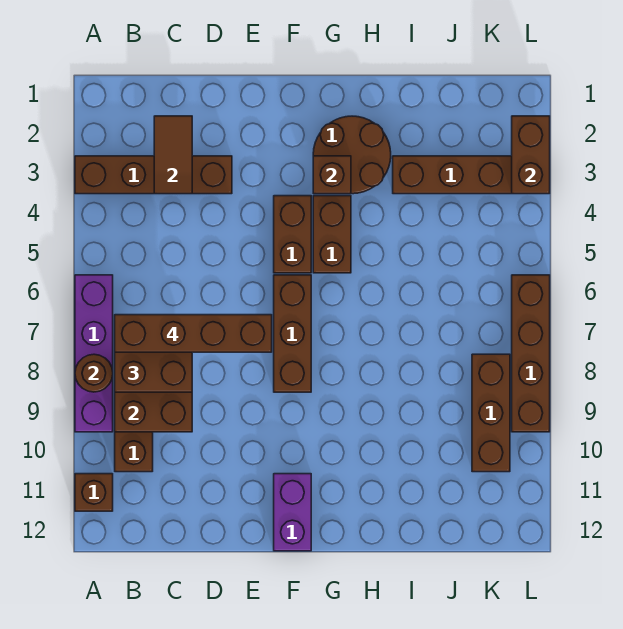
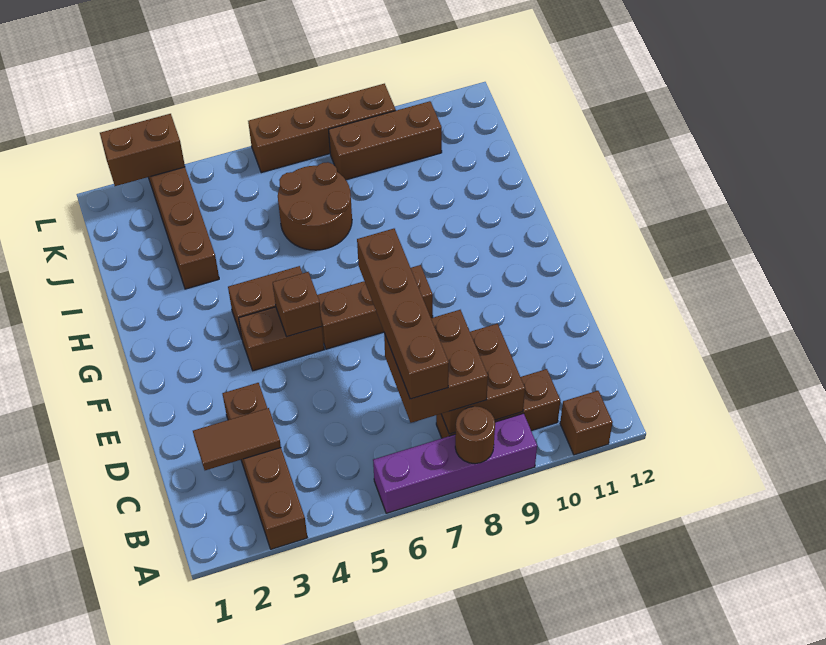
purple 1x2 brick [274,474,311,551] -> none
brown 2x2 round brick [313,116,391,194] -> brown 2x2 round brick moved to [278,162,352,250]
brown 1x1 brick [313,156,351,194] -> brown 1x1 brick moved to [273,272,322,337]

